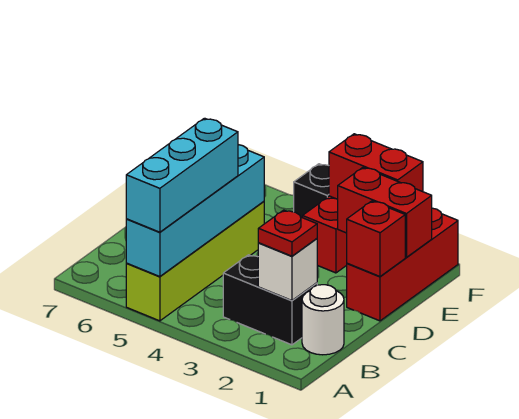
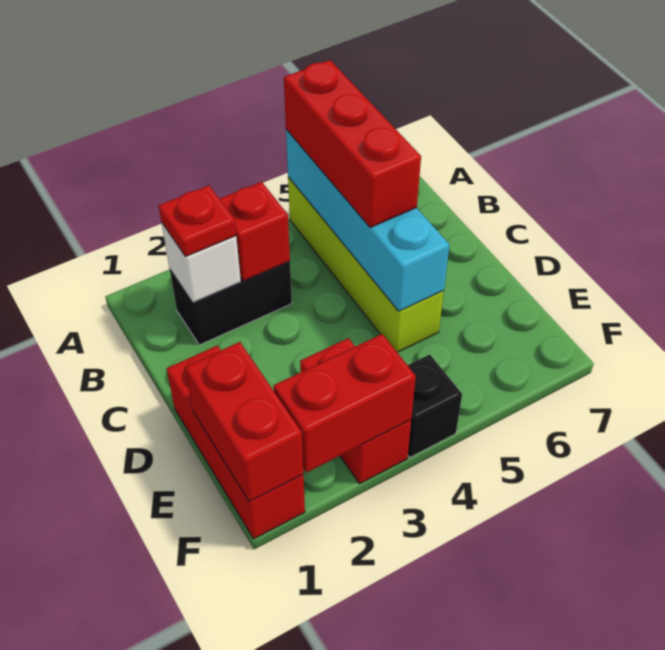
cyan 1x3 brick [126,118,238,232] -> red 1x3 brick [284,60,421,227]
white 1x1 round brick [302,285,344,355] -> none
red 1x1 brick [347,201,405,276] -> red 1x1 brick moved to [220,182,290,281]
red 1x2 brick [338,168,432,257] -> red 1x2 brick turned to [185,342,303,502]

